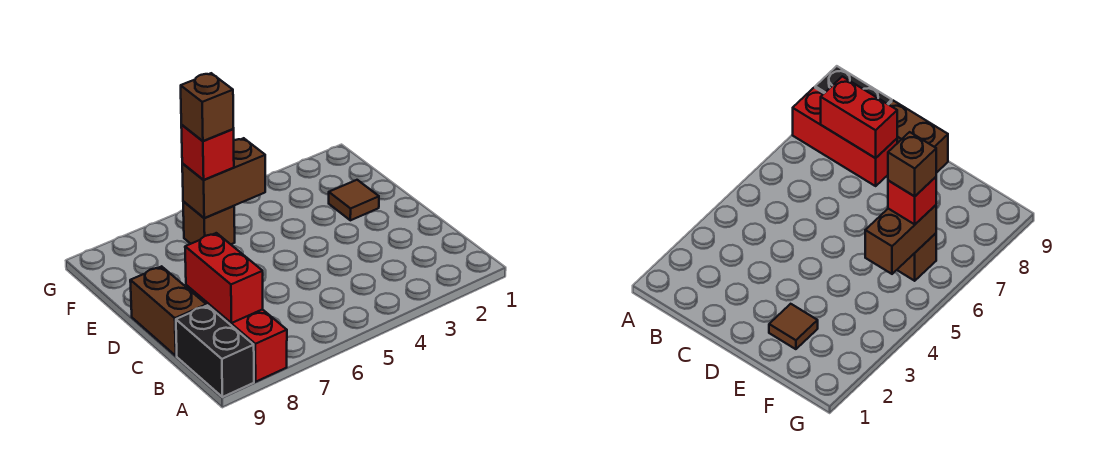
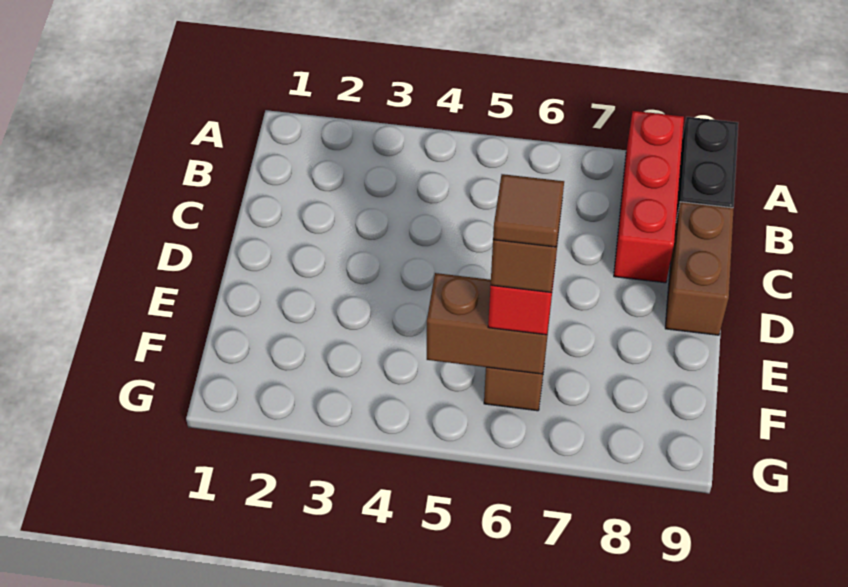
red 1x2 brick [185,233,263,323] -> none
brown 1x1 tile [329,180,379,220] -> brown 1x1 tile moved to [493,174,564,247]

